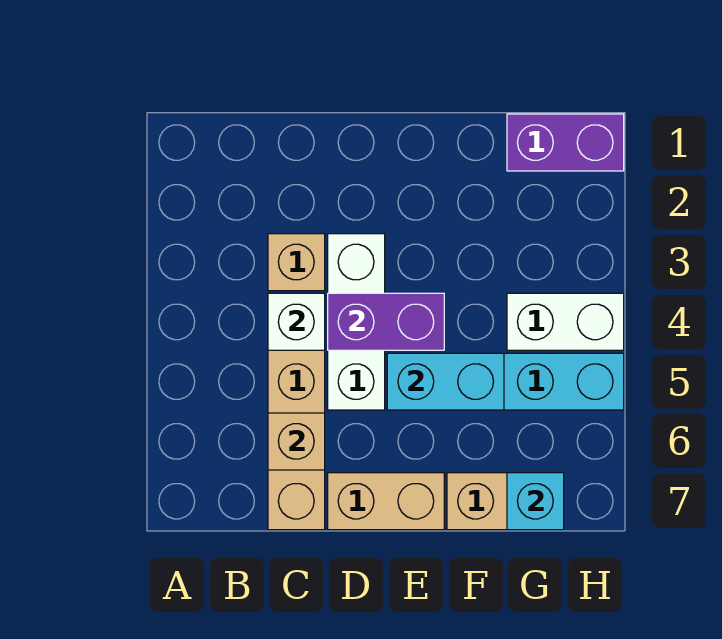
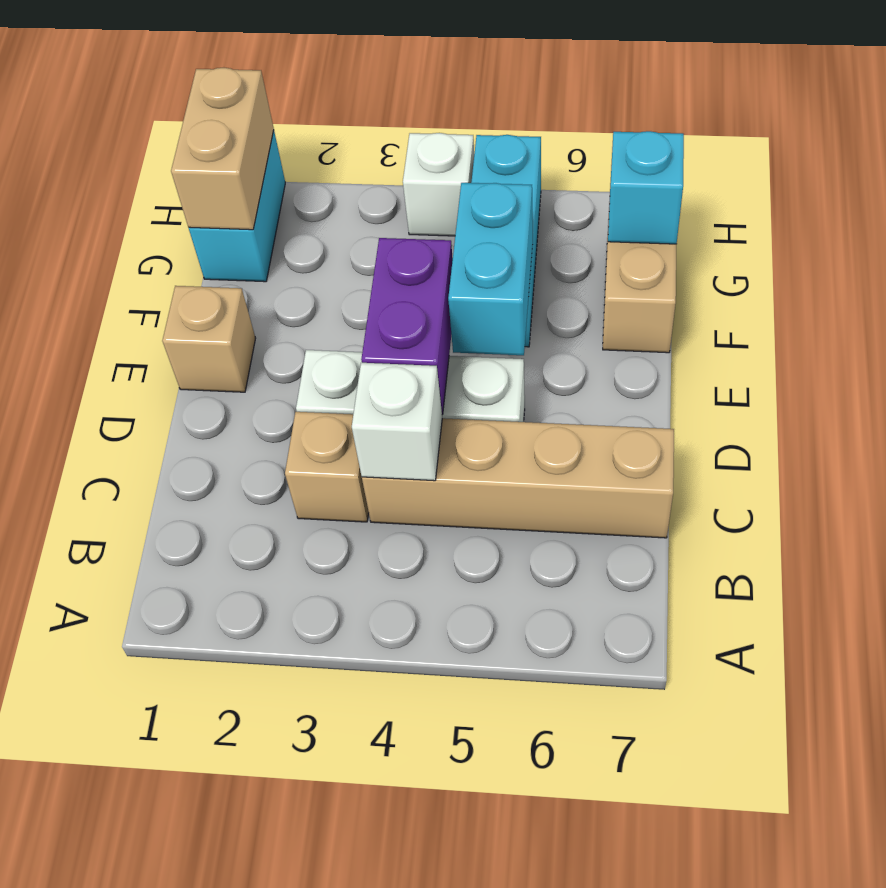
tan 1x1 brick [268,413,325,470] -> tan 1x1 brick moved to [162,286,256,392]
tan 1x2 brick [328,473,444,530] -> tan 1x2 brick moved to [171,68,274,230]
purple 1x2 brick [507,114,624,171] -> cyan 1x2 brick [189,131,285,282]
white 1x2 brick [507,293,624,350] -> white 1x1 brick [403,133,474,236]

